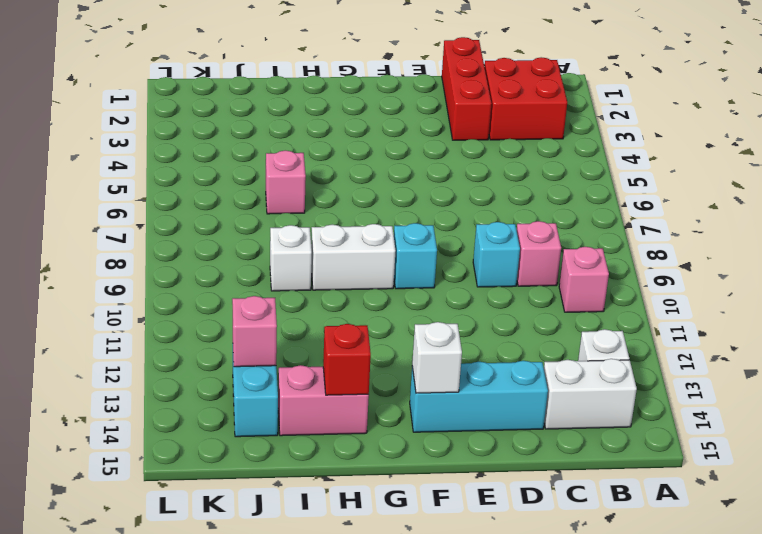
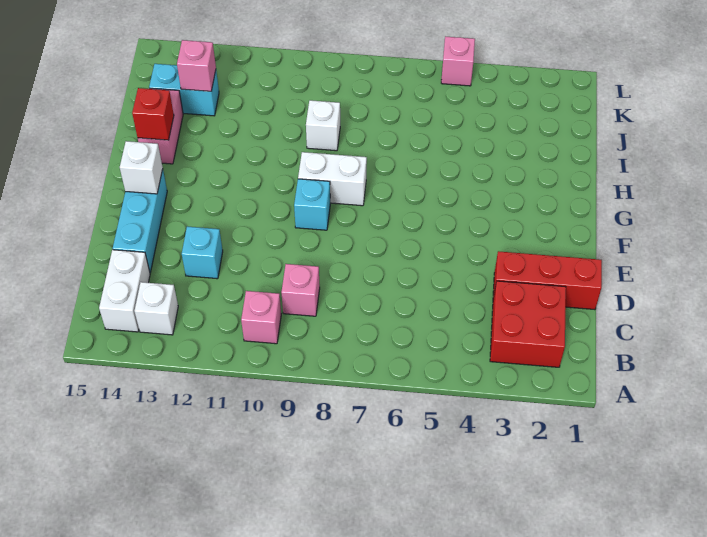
cyan 1x1 brick [473,222,520,287] -> cyan 1x1 brick moved to [182,227,223,279]
white 1x2 brick [311,224,395,290] -> white 1x2 brick turned to [298,152,367,206]
pink 1x1 brick [266,150,306,214] -> pink 1x1 brick moved to [441,36,475,86]

